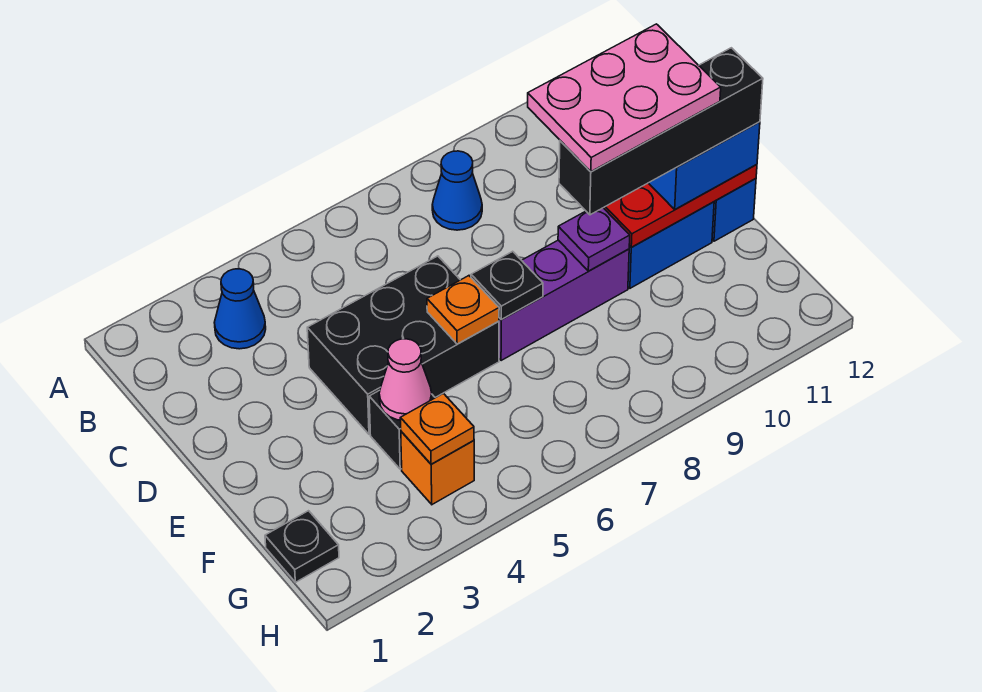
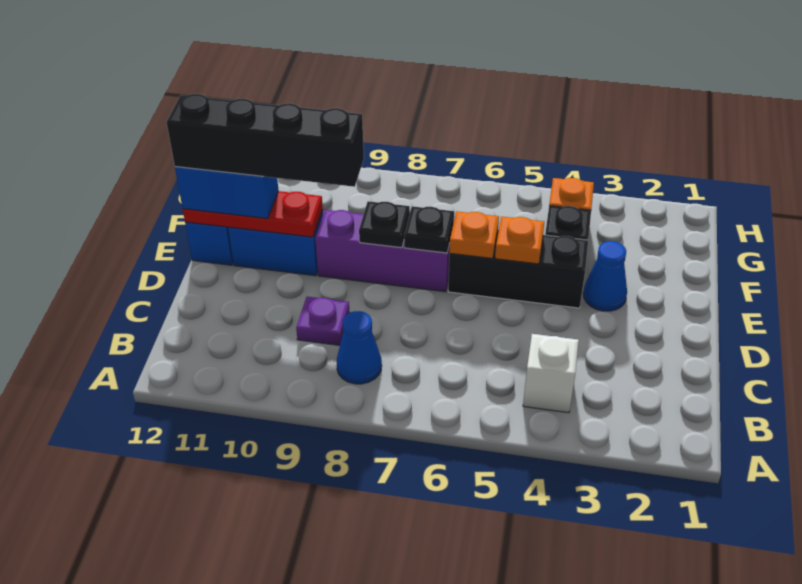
blue 1x1 cone [214,269,266,349] -> blue 1x1 cone moved to [583,241,627,311]
none -> white 1x1 brick [523,334,579,413]
black 2x3 brick [307,256,499,434] -> black 1x3 brick [448,230,588,308]
pink 2x3 plate [528,24,721,171] -> none
purple 1x1 plate [558,208,630,271] -> purple 1x1 plate moved to [296,297,349,345]
pink 1x1 cone [379,339,432,420] -> none
black 1x1 plate [265,511,339,582] -> black 1x1 plate moved to [359,201,410,248]
orange 1x1 plate [400,393,474,464] -> orange 1x1 plate moved to [495,217,544,264]

